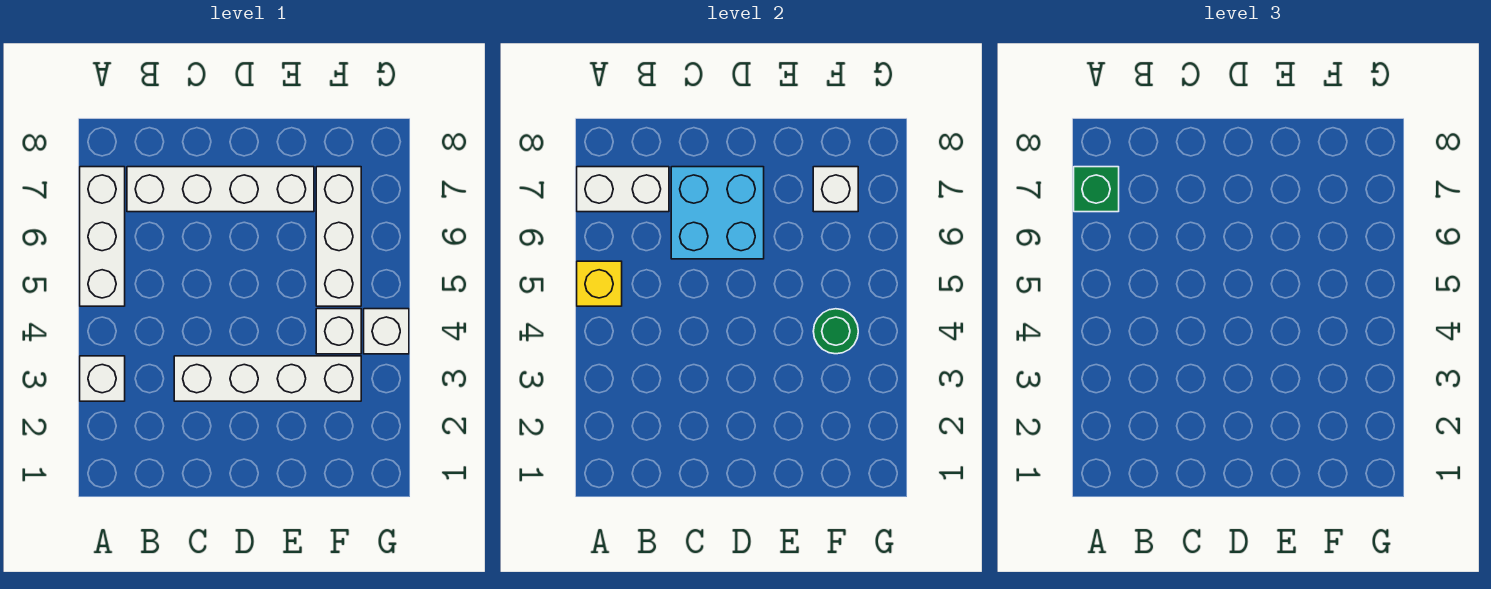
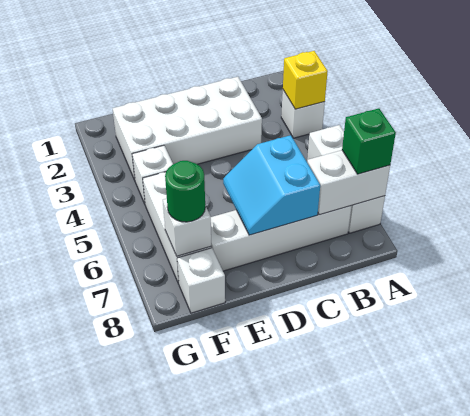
yellow 1x1 brick [577,261,622,306] -> yellow 1x1 brick moved to [283,51,328,109]
white 1x4 brick [174,356,361,401] -> white 2x4 brick [112,77,262,180]
cyan 2x2 brick [671,167,764,259] -> cyan 2x2 slope [223,135,320,235]
green 1x1 round brick [813,309,858,354] -> green 1x1 round brick moved to [165,161,205,222]
white 1x1 brick [364,309,409,354] -> white 1x1 brick moved to [177,248,225,313]

